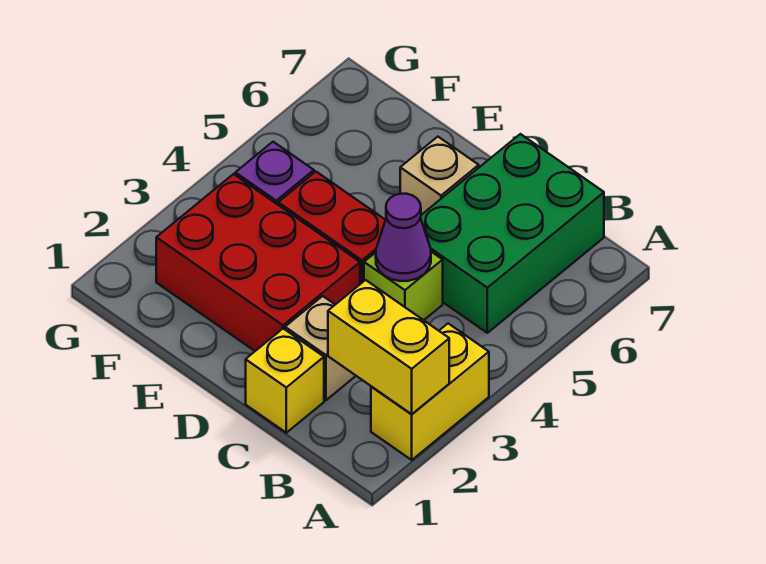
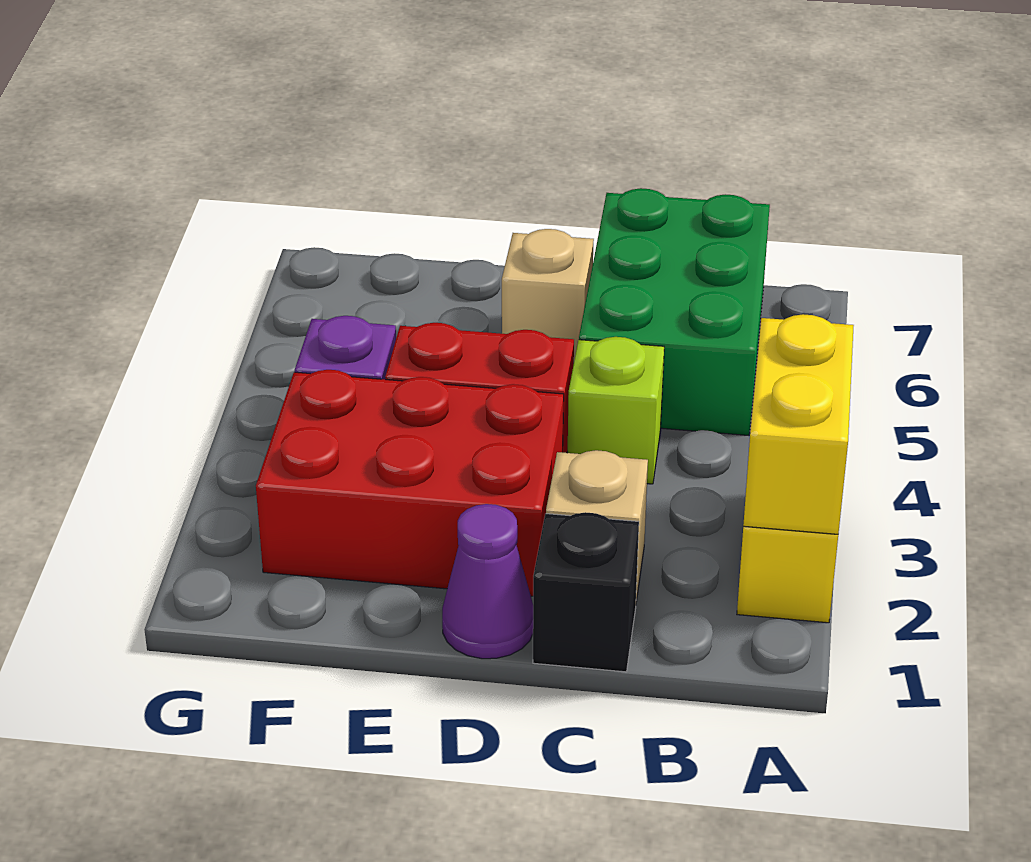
yellow 1x2 brick [328,280,449,414] -> yellow 1x2 brick turned to [743,314,854,534]
yellow 1x1 brick [246,329,324,433] -> black 1x1 brick [533,512,639,672]
purple 1x1 cone [376,194,431,281] -> purple 1x1 cone moved to [442,504,533,659]

